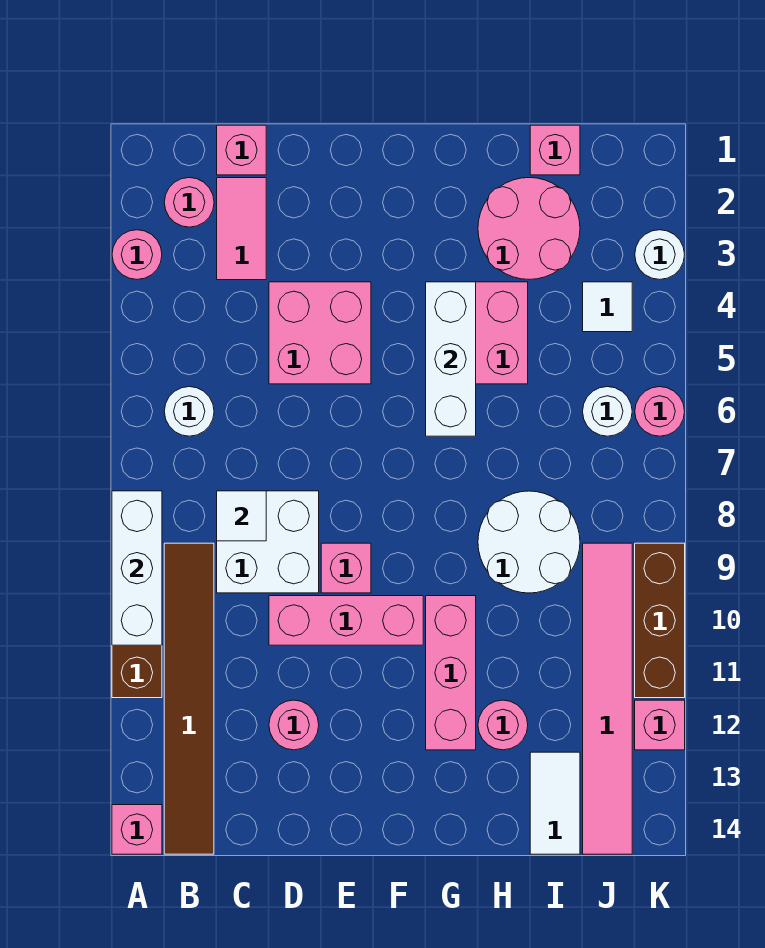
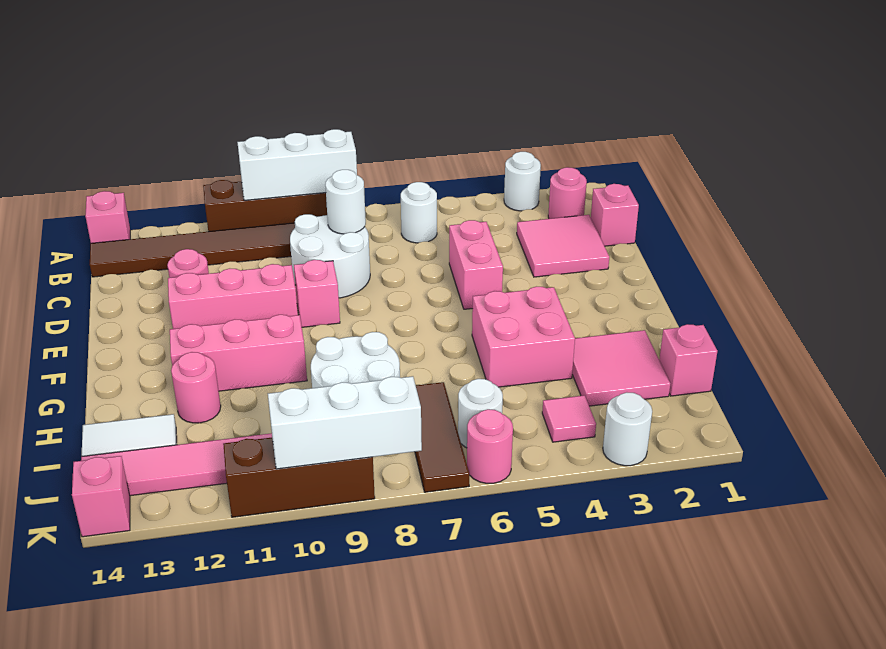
pink 1x1 round brick [112,230,162,279] -> white 1x1 round brick [504,152,541,211]
pink 1x2 tile [217,178,266,280] -> pink 2x2 tile [517,215,609,277]
white 2x2 brick [217,491,319,593] -> white 2x2 round brick [290,214,370,298]
white 1x1 tile [217,491,266,541] -> white 1x1 round brick [325,170,366,234]
pink 2x2 brick [269,282,371,384] -> pink 1x2 brick [449,220,503,309]
pink 1x3 brick [269,596,423,645] -> pink 1x3 brick turned to [168,264,298,329]
white 1x3 brick [426,282,476,436] -> white 1x3 brick moved to [268,376,422,469]
pink 2x2 round brick [478,178,580,279] -> pink 2x2 tile [572,330,670,406]
none -> brown 1x3 tile [415,382,469,492]
white 1x1 tile [583,282,632,332] -> pink 1x1 tile [542,395,596,442]
pink 1x1 brick [635,700,685,750] -> pink 1x1 brick moved to [72,456,130,537]

